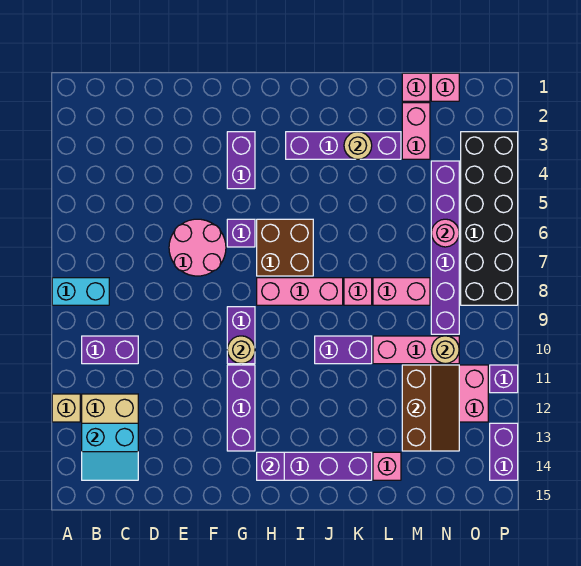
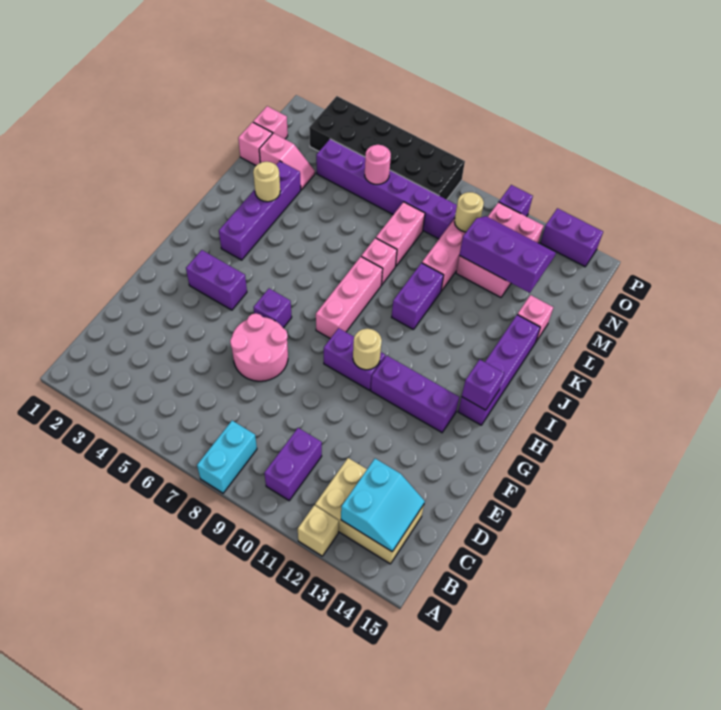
brown 2x2 brick [257,219,313,276] -> none
pink 1x2 brick [402,103,430,159] -> pink 1x2 slope [259,133,315,190]
brown 2x3 slope [402,365,459,451] -> purple 2x3 slope [459,216,556,293]

